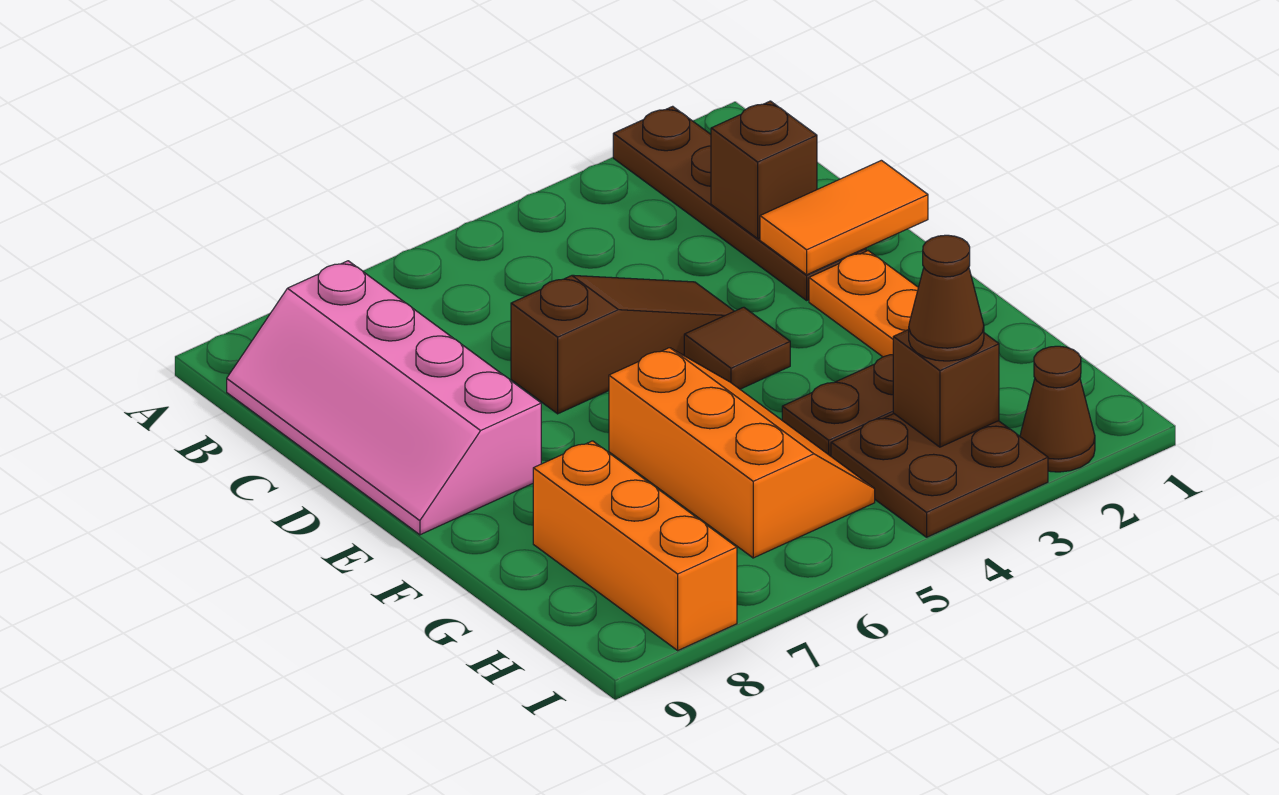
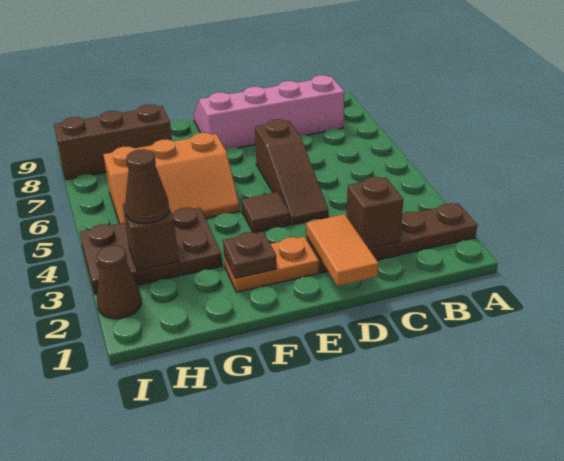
none -> brown 1x1 plate [223,231,277,278]
orange 1x3 brick [533,441,737,650] -> brown 1x3 brick [54,104,172,180]

